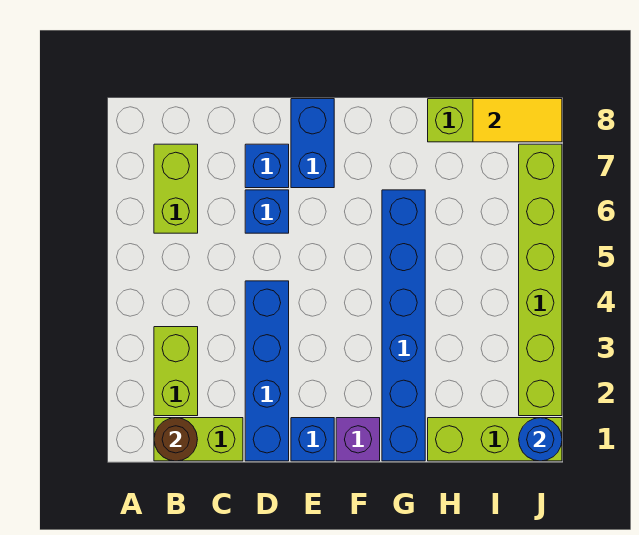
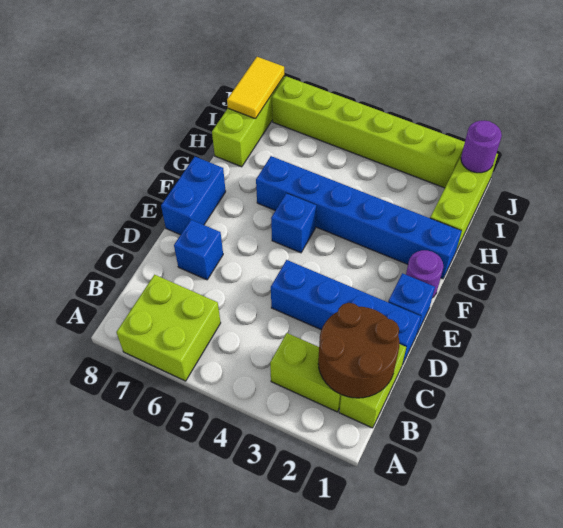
brown 1x1 round brick [154,418,197,461] -> brown 2x2 round brick [318,303,399,398]
lime 1x2 brick [154,144,198,233] -> lime 2x2 brick [117,275,221,381]
blue 1x1 brick [245,190,289,233] -> blue 1x1 brick moved to [271,193,316,253]
blue 1x2 brick [291,99,334,188] -> blue 1x2 brick turned to [161,157,226,235]
purple 1x1 brick [336,418,380,461] -> purple 1x1 round brick [406,250,443,298]
blue 1x1 round brick [519,418,562,461] -> purple 1x1 round brick [461,121,502,173]

